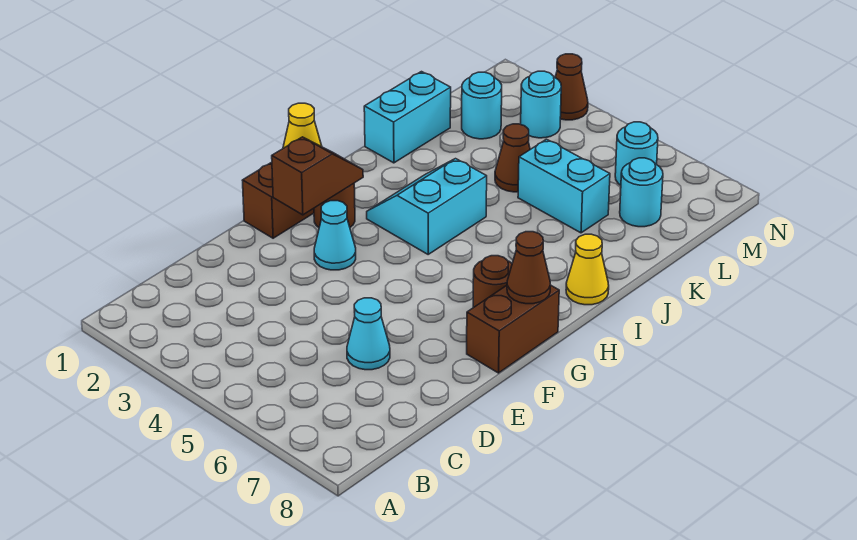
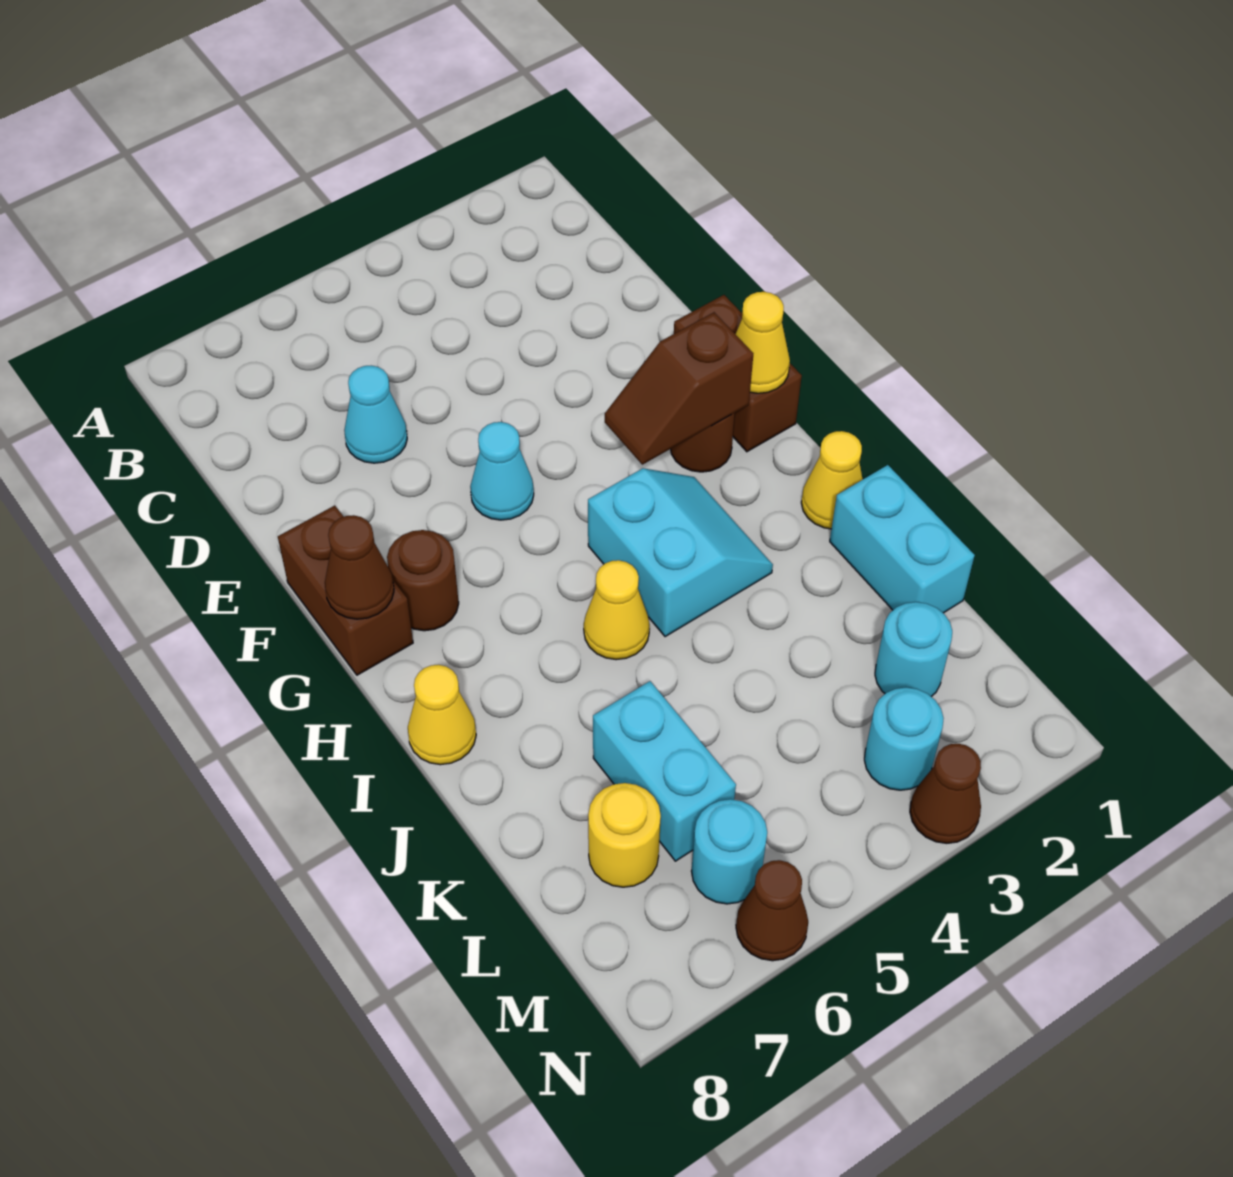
brown 1x2 slope [272,137,363,215] -> brown 1x2 slope turned to [605,312,753,465]
cyan 1x1 cone [314,201,356,270] -> cyan 1x1 cone moved to [470,422,534,520]
none -> yellow 1x1 cone [801,431,863,529]
none -> yellow 1x1 cone [584,560,650,660]
brown 1x1 cone [495,124,530,192] -> brown 1x1 cone moved to [736,860,808,961]
cyan 1x2 brick [518,139,610,233] -> cyan 1x2 brick turned to [593,681,736,861]
cyan 1x1 round brick [620,158,663,227] -> yellow 1x1 round brick [588,783,661,887]

